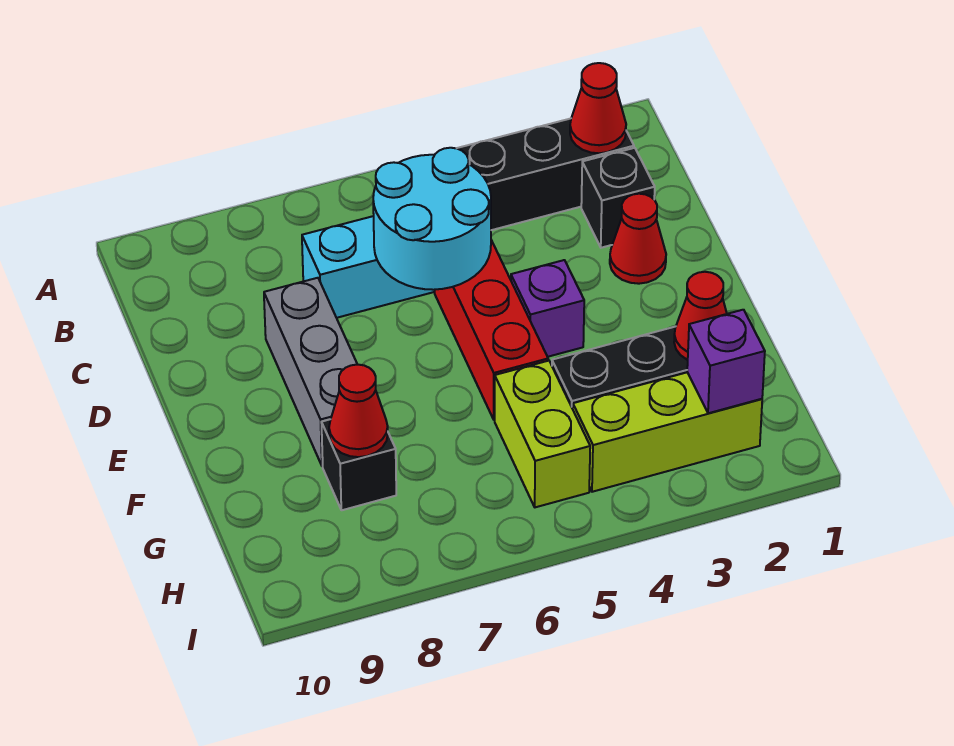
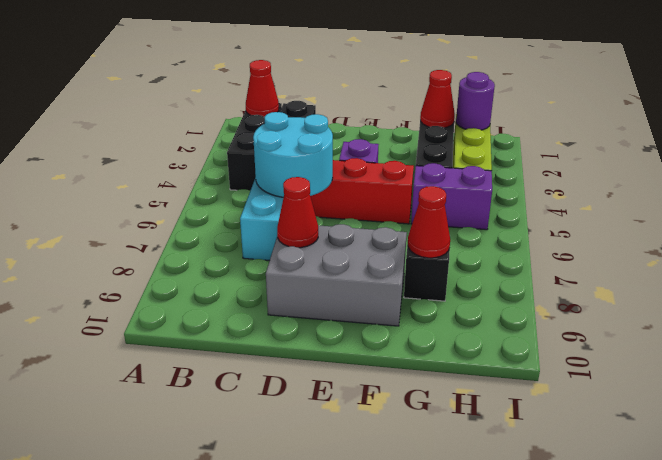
red 1x1 cone [610,194,666,284] -> red 1x1 cone moved to [277,177,318,248]
grey 1x3 brick [264,278,358,466] -> grey 2x3 brick [266,224,407,326]
lime 1x2 brick [495,361,590,507] -> purple 1x2 brick [411,163,492,230]
purple 1x1 brick [687,310,765,413] -> purple 1x1 round brick [456,72,495,130]

